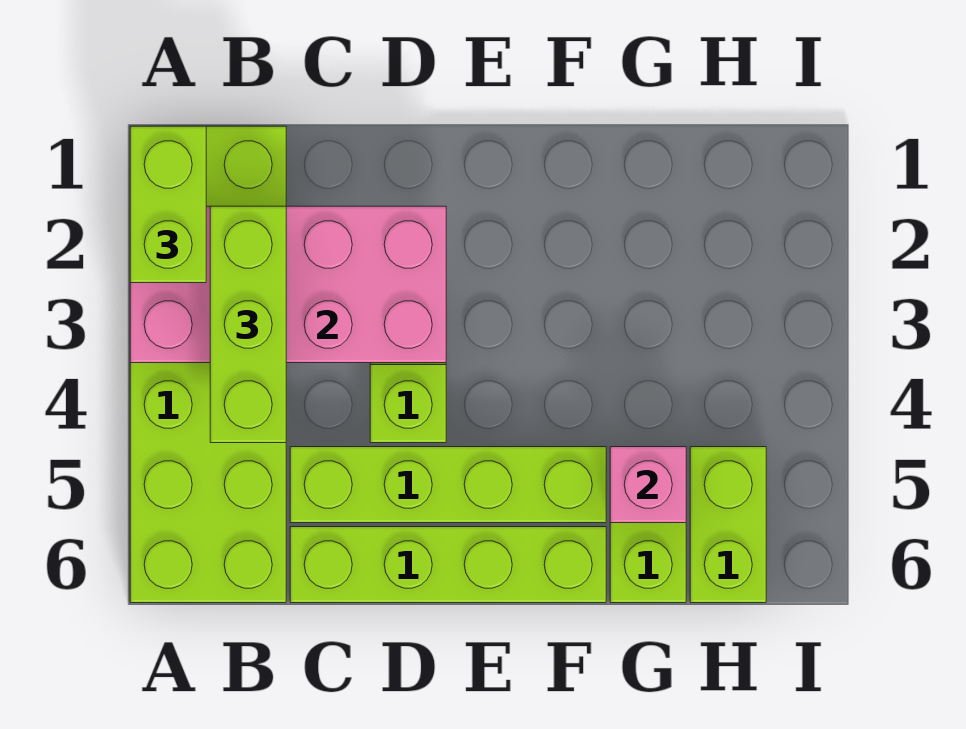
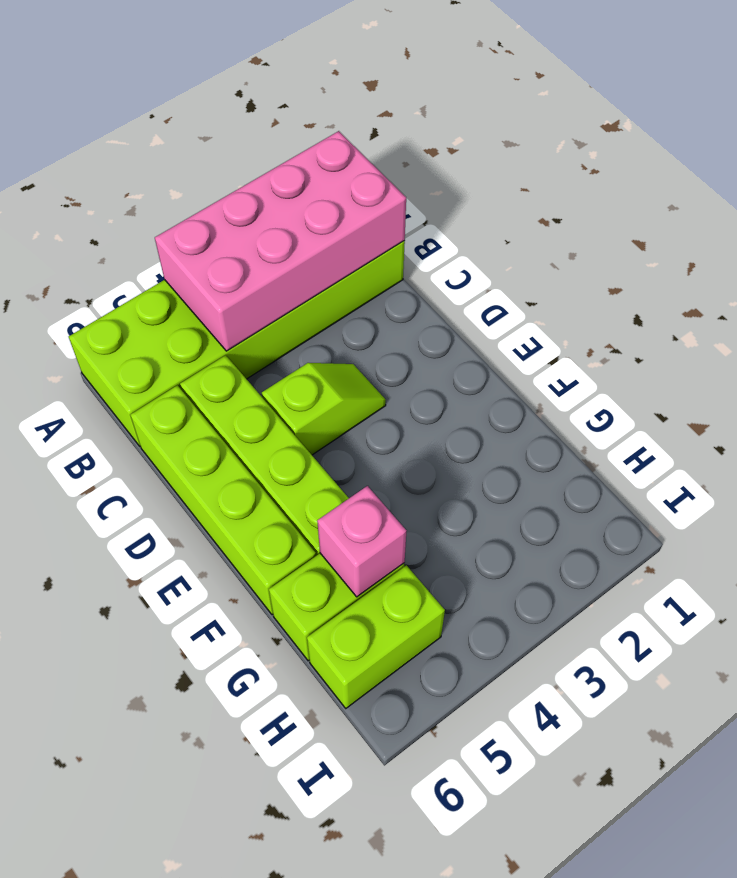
lime 1x2 brick [130,126,206,283] -> none
pink 2x4 brick [130,206,446,363] -> pink 2x4 brick turned to [155,131,406,351]
lime 1x3 brick [210,206,286,443] -> none

